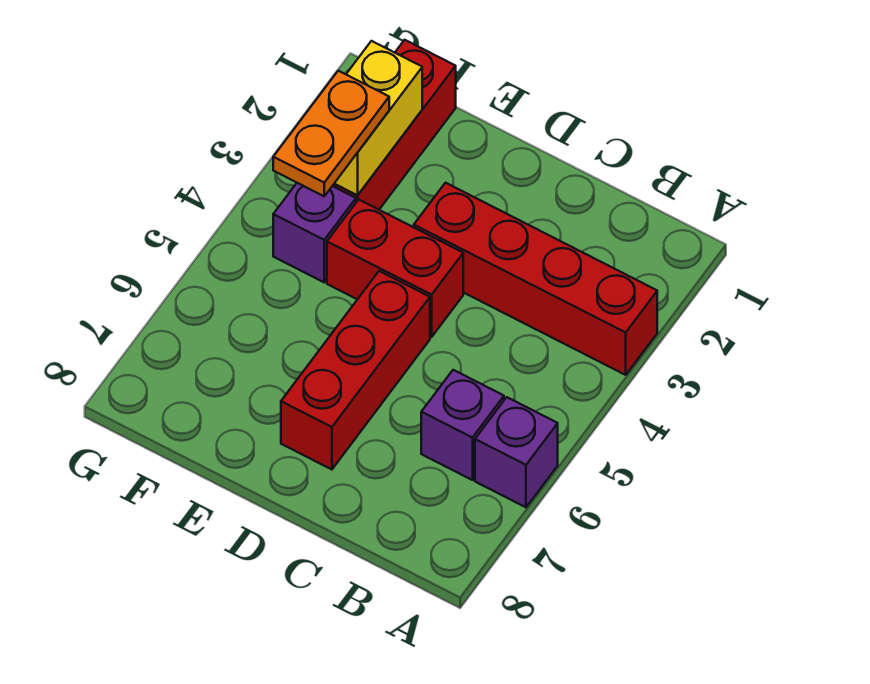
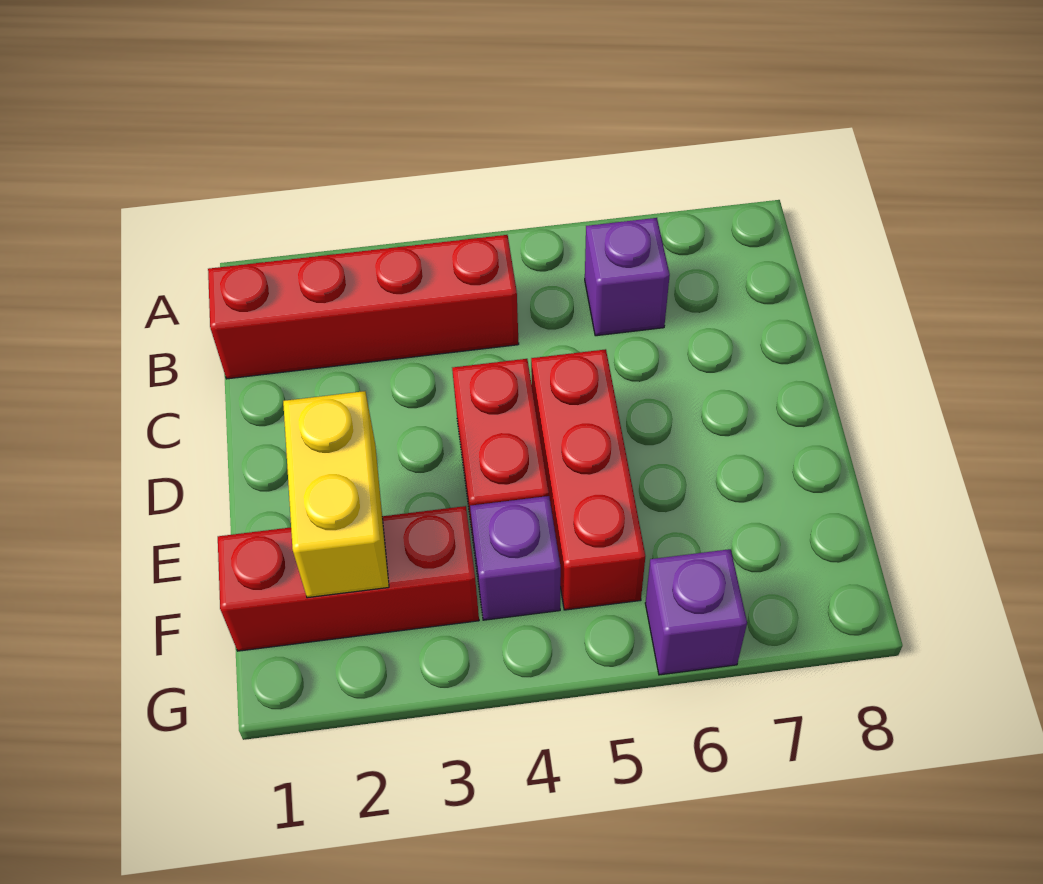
red 1x4 brick [414,183,657,375] -> red 1x4 brick turned to [208,235,519,379]
purple 1x1 brick [475,397,558,507] -> purple 1x1 brick moved to [645,549,747,675]
red 1x3 brick [281,271,430,470] -> red 1x3 brick turned to [531,349,645,610]
yellow 1x2 brick [334,41,422,195] -> yellow 1x2 brick turned to [283,391,389,598]
orange 1x2 plate [273,71,389,196] -> none

